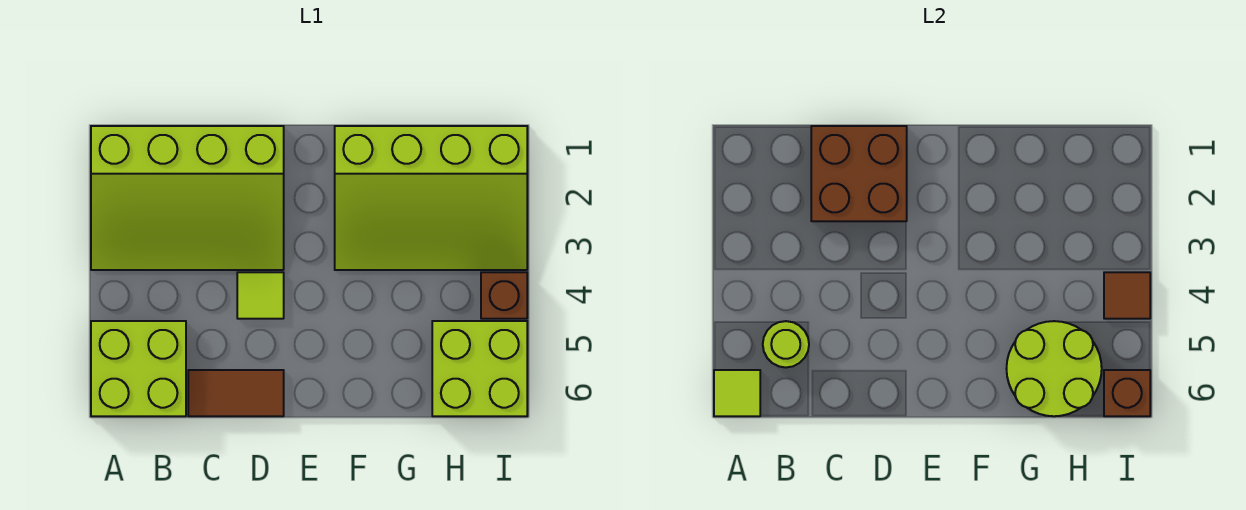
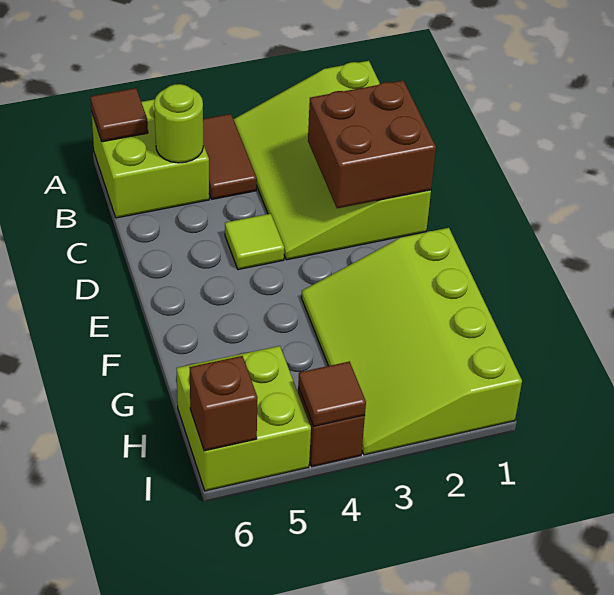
lime 1x1 tile [714,370,760,416] -> brown 1x1 tile [90,88,148,142]
brown 1x2 tile [188,370,284,416] -> brown 1x2 tile moved to [203,114,257,199]
lime 2x2 round brick [1006,321,1102,416] -> none

